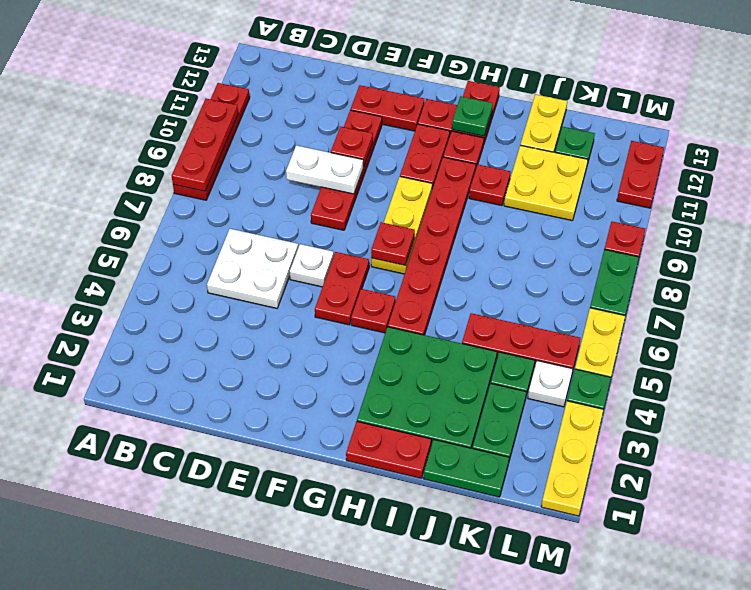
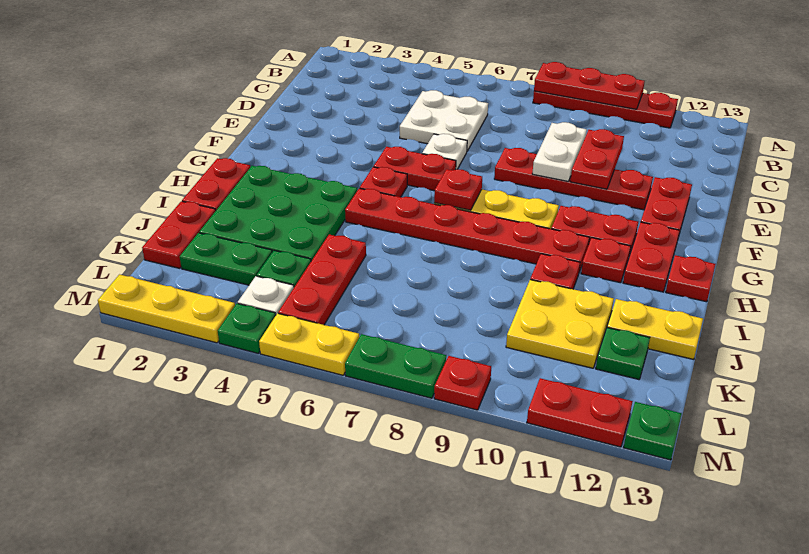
red 1x1 plate [331,126,373,167] -> red 1x2 plate [570,129,624,189]
green 1x1 plate [452,96,493,136] -> green 1x1 plate moved to [624,402,682,460]
green 1x2 plate [423,440,509,497] -> red 1x2 plate [142,201,216,268]

